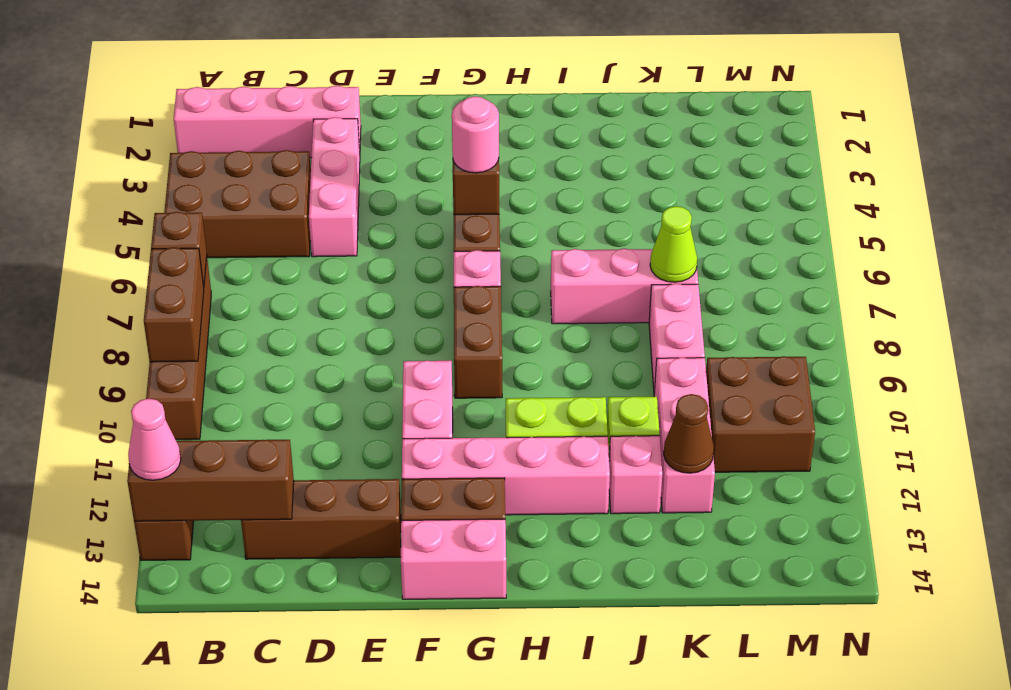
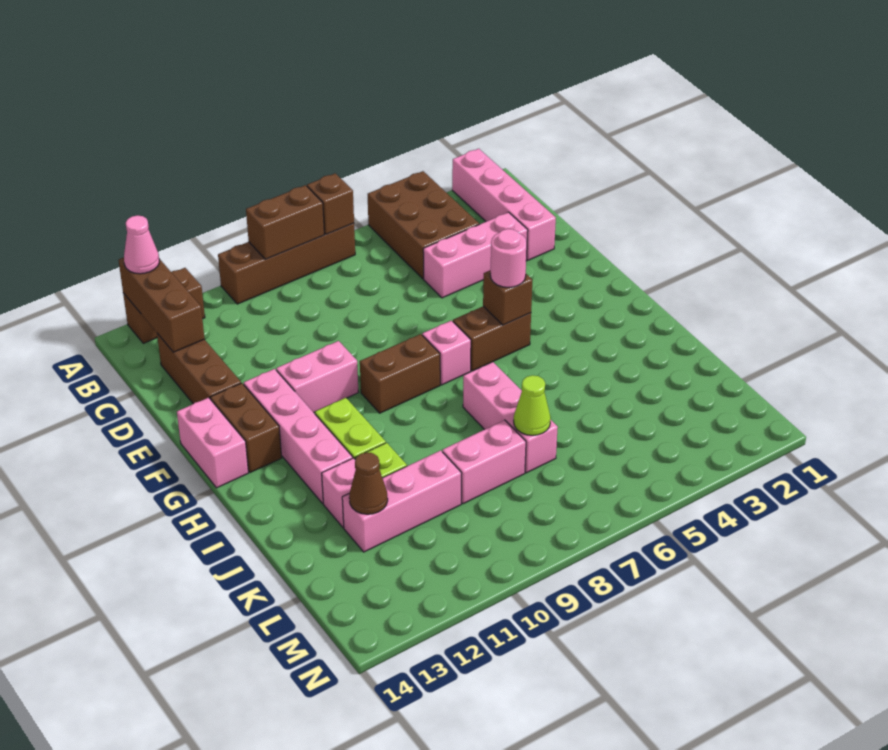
brown 2x2 brick [706,356,815,472] -> none

